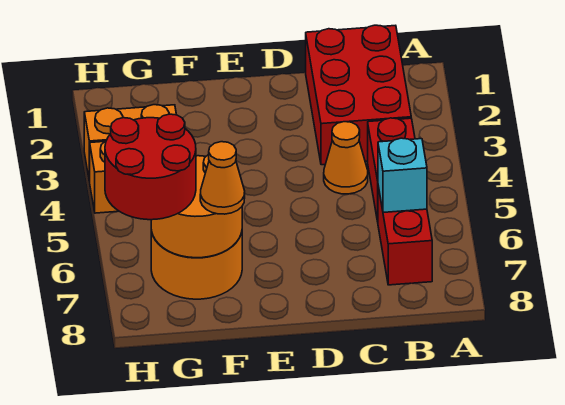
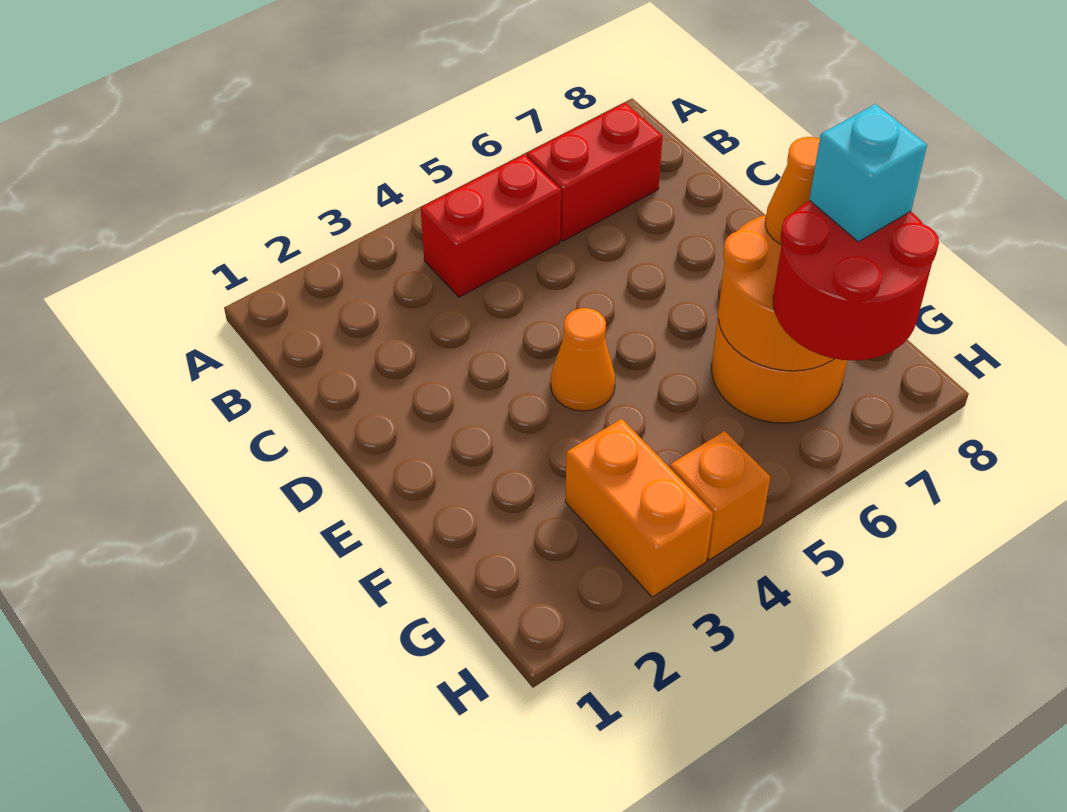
red 2x3 brick [306,25,411,165] -> none
cyan 1x1 brick [378,138,427,212] -> cyan 1x1 brick moved to [809,104,927,242]
orange 1x1 cone [324,122,368,194] -> orange 1x1 cone moved to [551,308,615,411]

